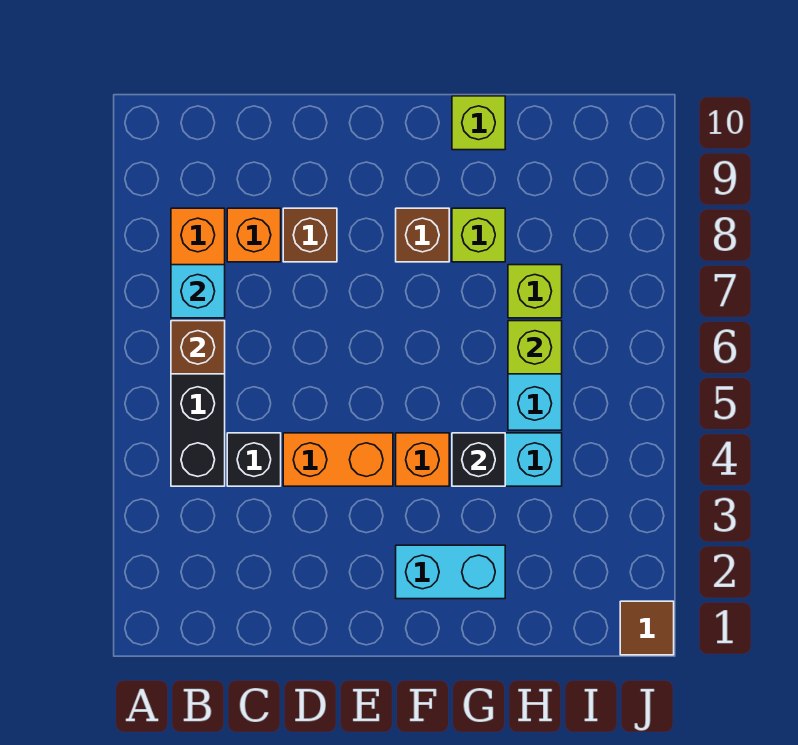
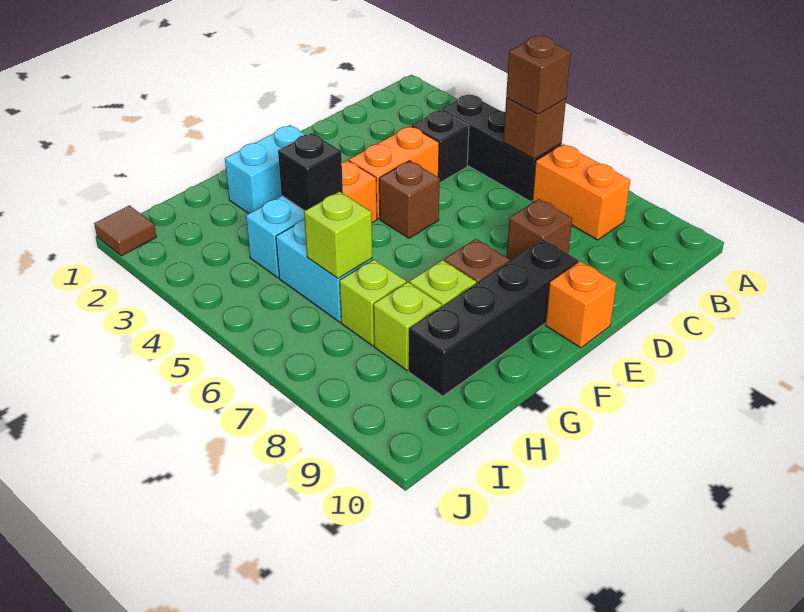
none -> brown 1x1 brick [506,36,571,114]
cyan 1x1 brick [171,265,225,318] -> none
orange 1x1 brick [227,208,281,262] -> orange 1x1 brick moved to [546,261,617,348]
none -> brown 1x1 brick [379,161,440,238]
none -> black 1x4 brick [409,239,578,396]
lime 1x1 brick [452,96,505,150] -> lime 1x1 brick moved to [374,282,442,370]

